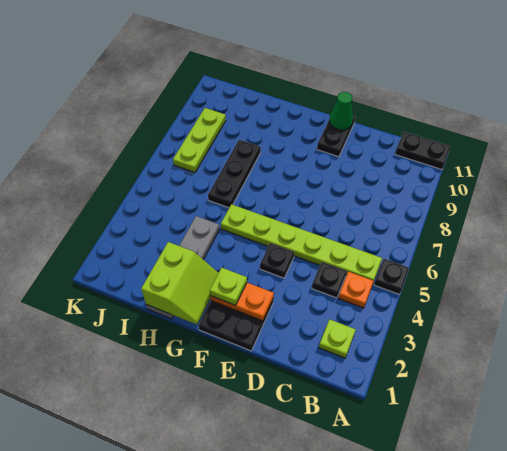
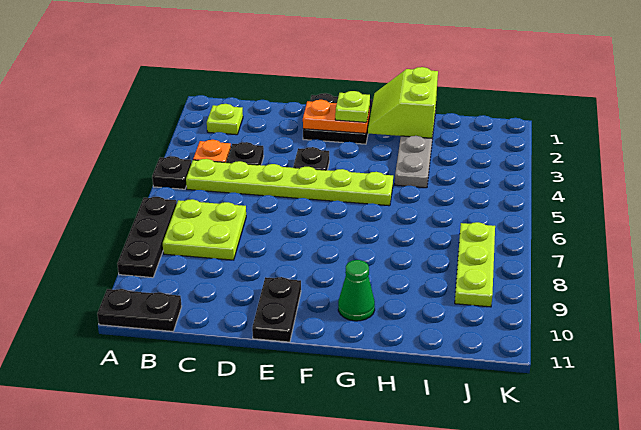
none -> lime 2x2 plate [163,199,246,260]
green 1x1 cone [329,92,353,130] -> green 1x1 cone moved to [338,260,375,321]
black 1x3 plate [208,140,261,208] -> black 1x3 plate moved to [117,197,177,278]

